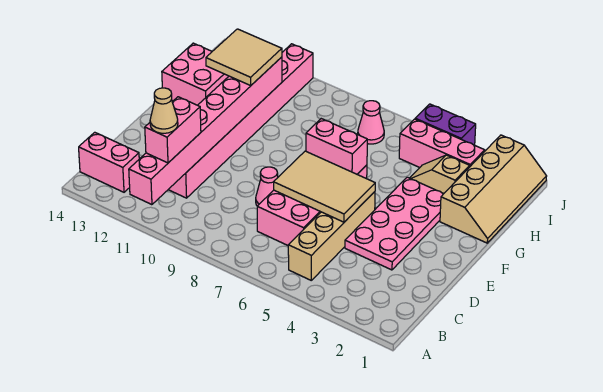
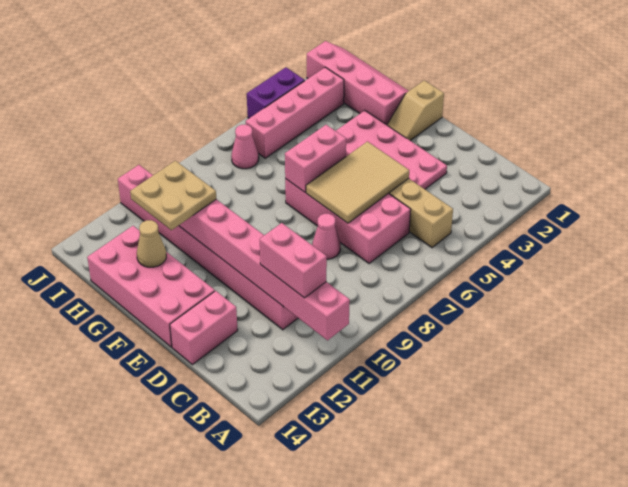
tan 1x1 cone [150,88,178,133] -> tan 1x1 cone moved to [137,220,166,267]
pink 1x2 brick [79,132,139,192] -> pink 1x2 brick moved to [170,291,238,365]
tan 2x4 slope [440,135,547,243] -> pink 2x4 slope [307,41,408,125]
tan 2x2 tile [206,29,282,85] -> tan 2x2 plate [130,161,216,230]
pink 2x2 brick [162,43,229,105] -> pink 2x4 brick [87,226,215,347]
tan 1x2 slope [410,155,470,193] -> tan 1x2 slope moved to [387,80,444,141]
pink 1x3 brick [399,119,485,168] -> pink 1x4 brick [246,67,344,158]

